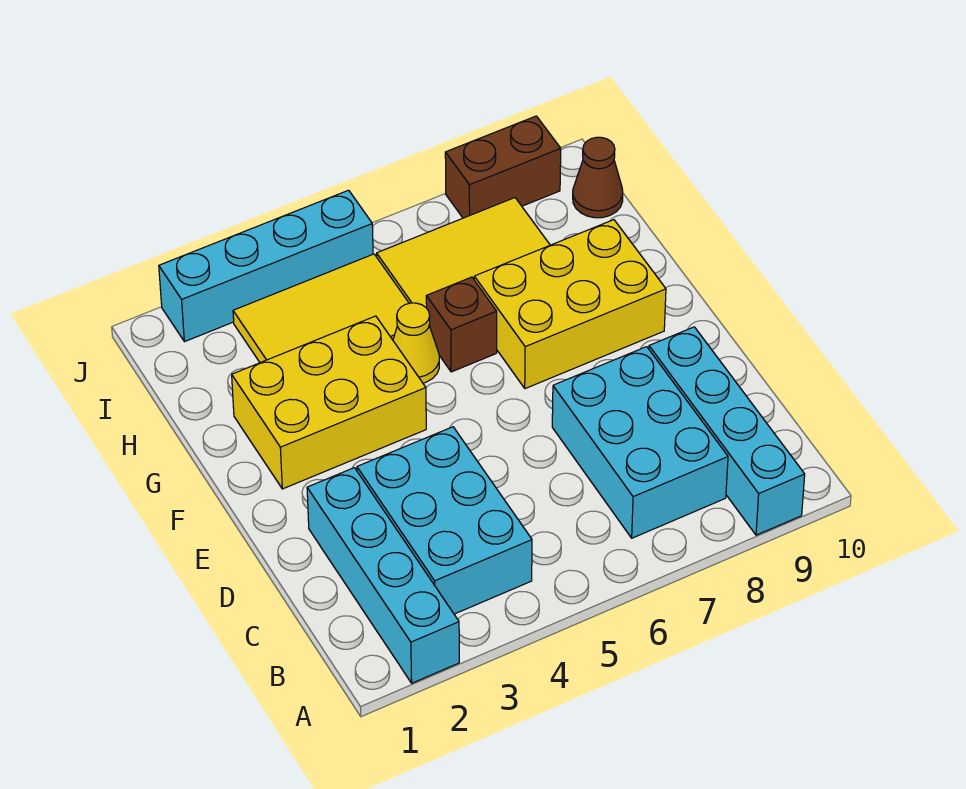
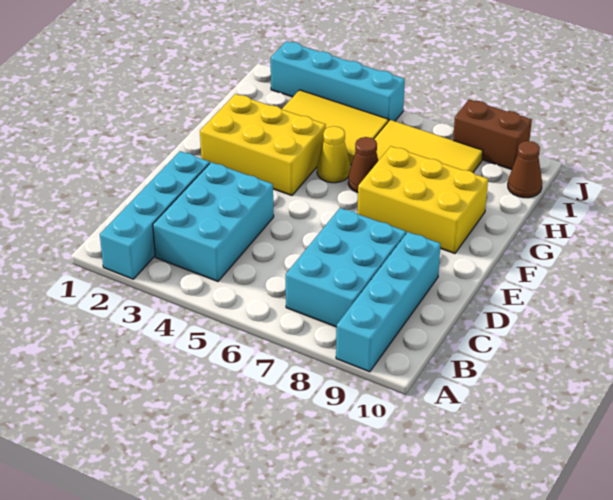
brown 1x1 brick [426,277,497,372] -> brown 1x1 cone [348,137,378,192]

